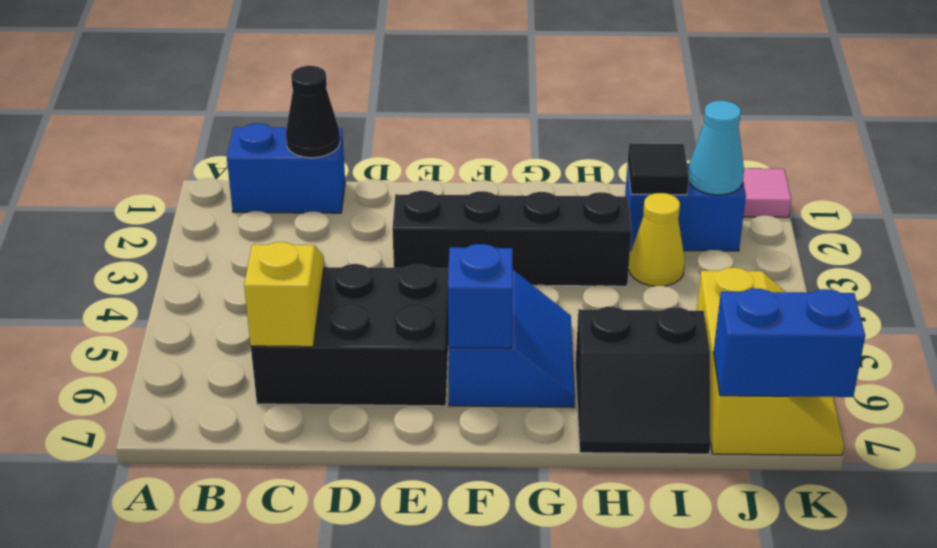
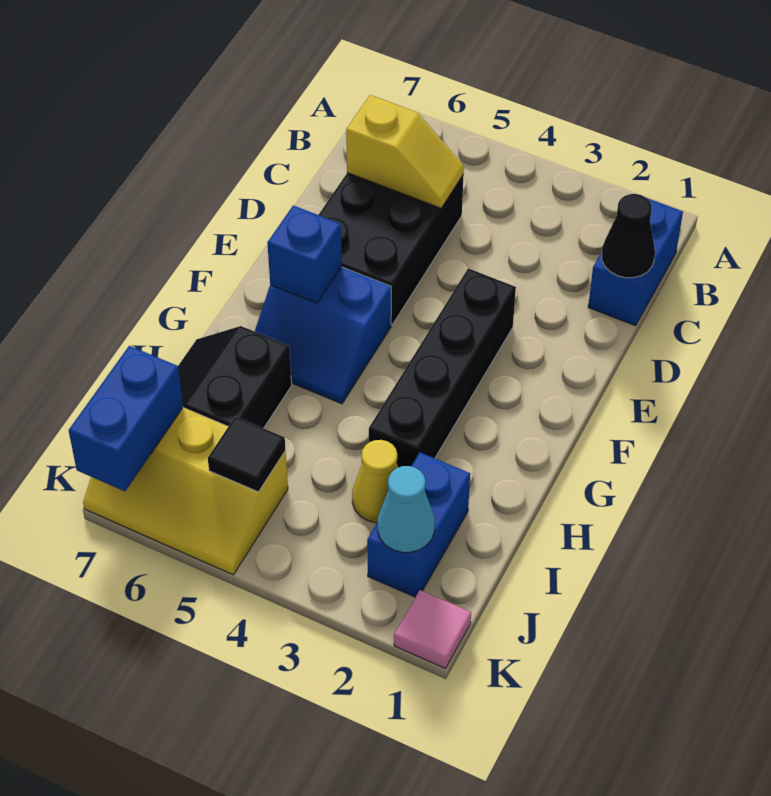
black 1x1 tile [628,144,689,195] -> black 1x1 tile moved to [208,417,285,492]

